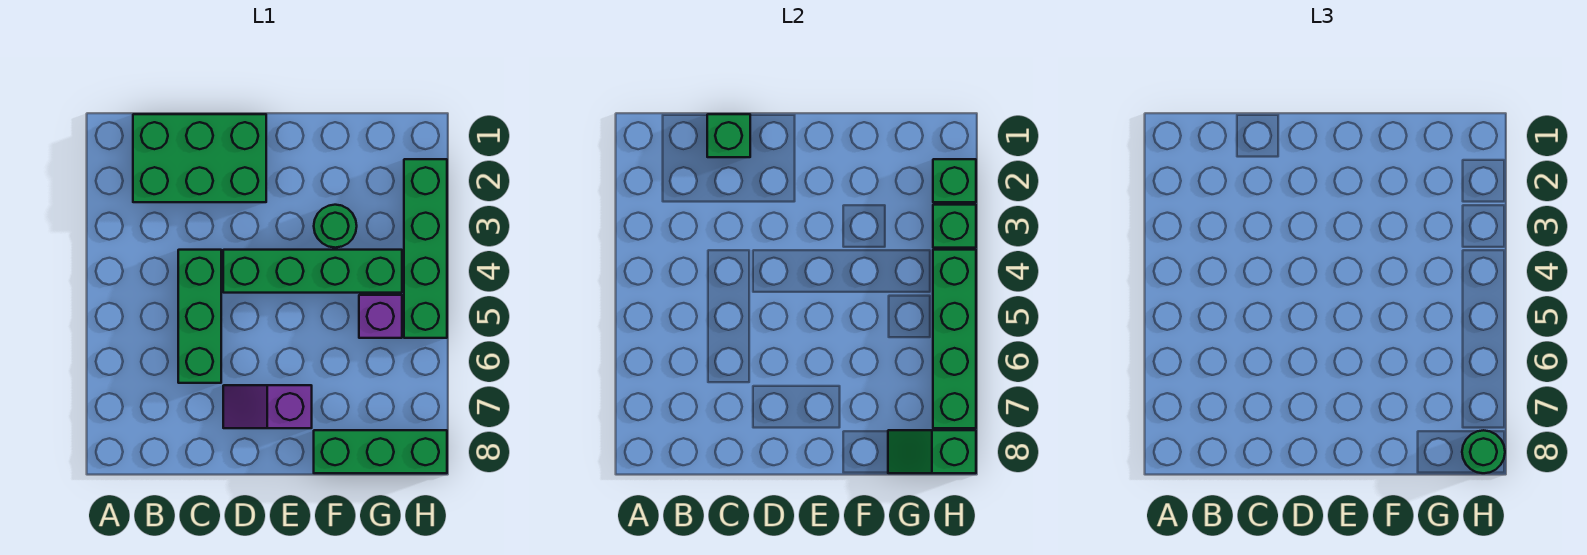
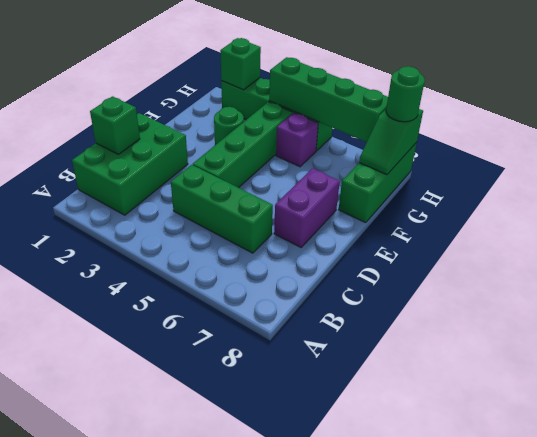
purple 1x2 slope [223,385,312,428] -> purple 1x2 brick [274,168,340,247]
green 1x1 brick [933,205,976,248] -> none

